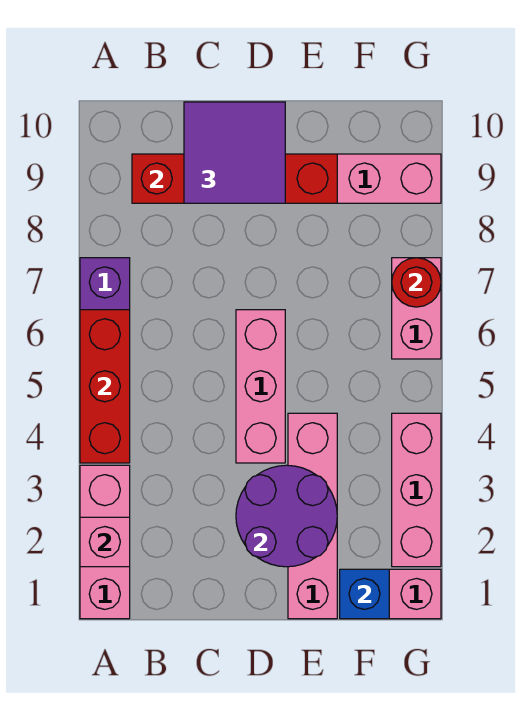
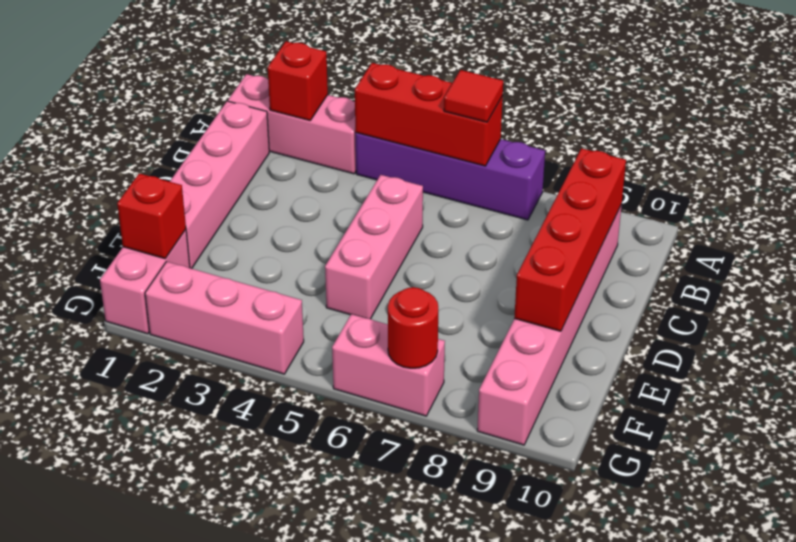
pink 1x1 brick [80,517,130,567] -> red 1x1 brick [268,41,328,120]
none -> red 1x1 tile [444,70,503,122]
purple 2x2 tile [184,102,285,203] -> none
purple 2x2 round brick [236,465,337,567] -> none
pink 1x3 brick [236,310,285,463] -> pink 1x3 brick turned to [325,175,423,319]
pink 1x4 brick [288,413,337,619] -> pink 1x4 brick turned to [170,101,269,269]
blue 1x1 brick [340,569,389,619] -> red 1x1 brick [117,173,186,259]

